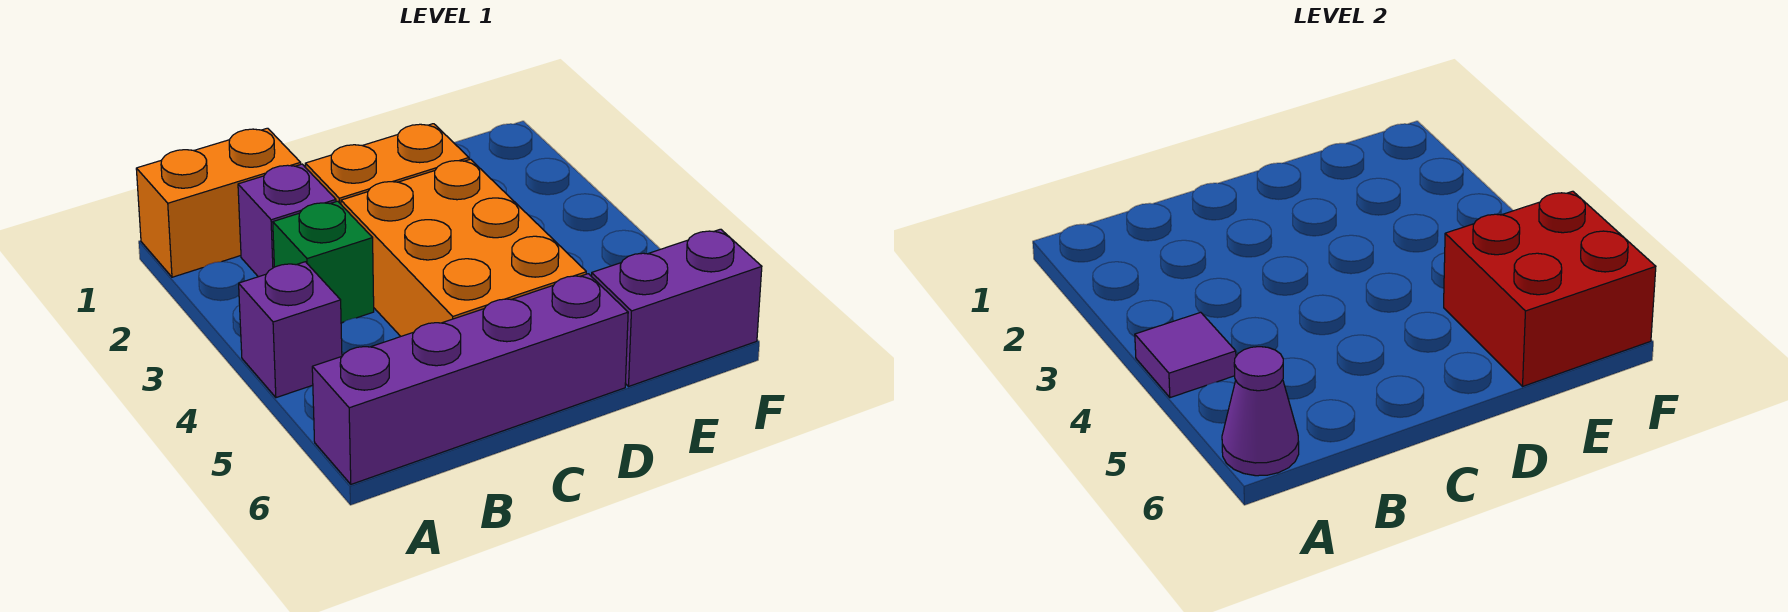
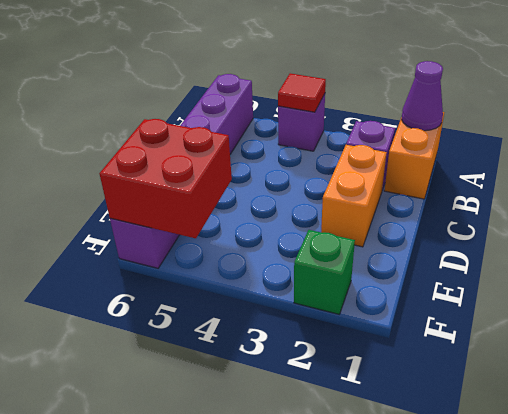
purple 1x1 tile [1135,312,1236,398] -> red 1x1 tile [278,73,326,112]
purple 1x1 cone [1222,347,1299,476] -> purple 1x1 cone moved to [402,61,443,131]
green 1x1 brick [273,201,374,323] -> green 1x1 brick moved to [294,230,355,314]
orange 2x3 brick [341,159,586,336] -> none

